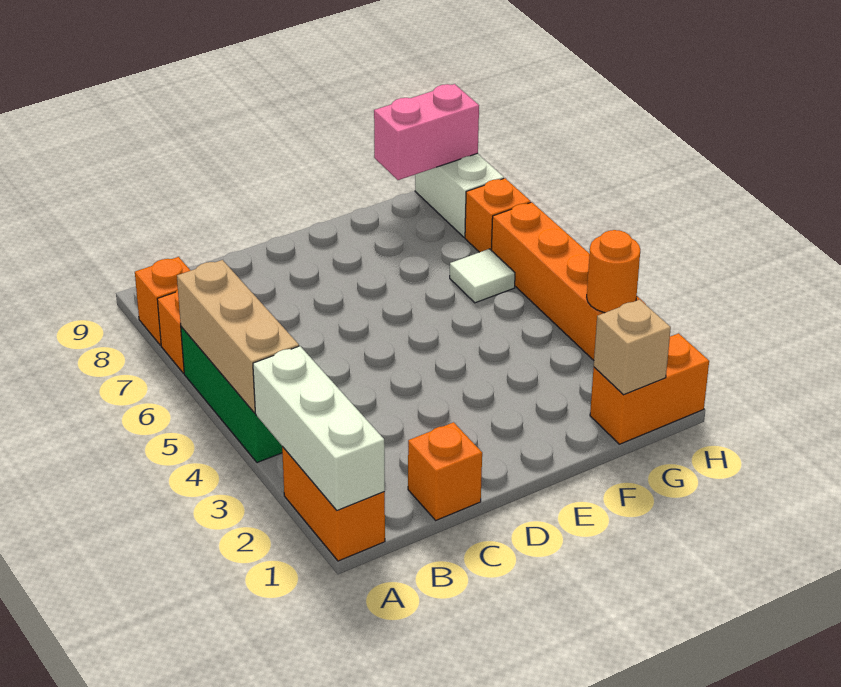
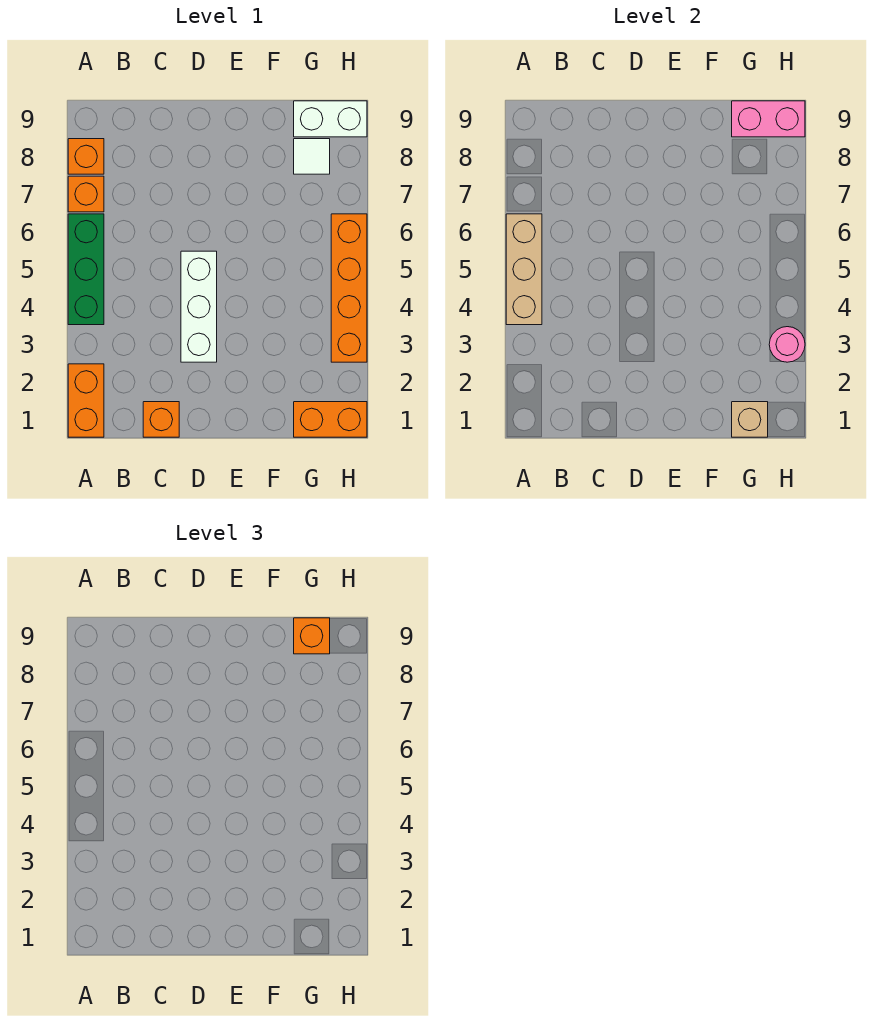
white 1x3 brick [253,346,385,510] -> white 1x3 brick moved to [181,251,217,362]
white 1x1 tile [450,249,515,303] -> white 1x1 tile moved to [294,139,330,174]
orange 1x1 round brick [587,230,640,313] -> pink 1x1 round brick [769,327,805,362]
orange 1x1 brick [465,178,531,252] -> orange 1x1 brick moved to [294,618,330,654]
white 1x2 brick [415,153,504,237] -> white 1x2 brick turned to [294,101,367,137]

